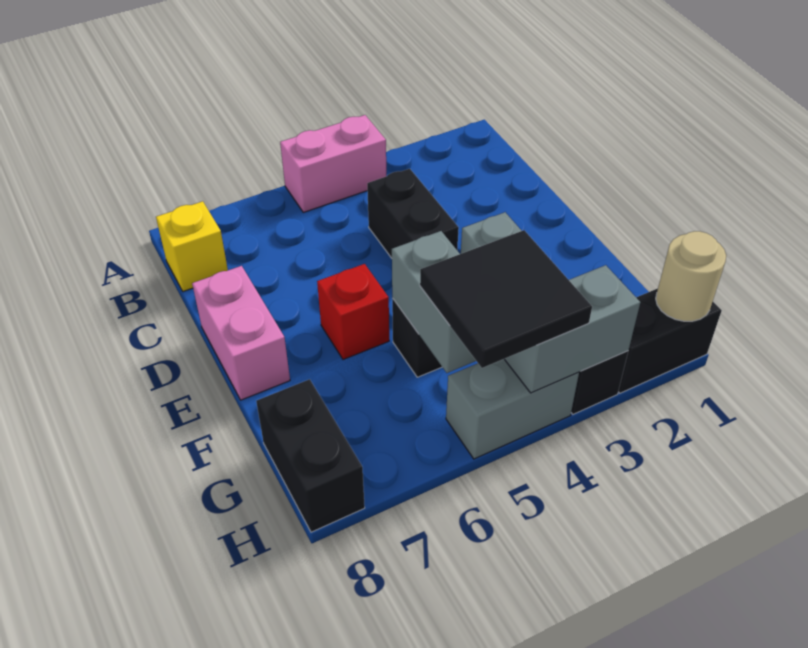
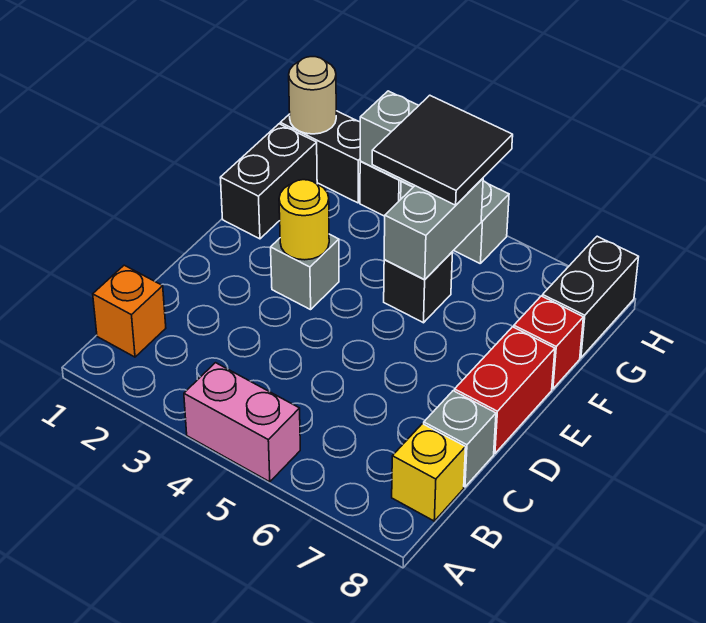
none -> orange 1x1 brick [93,265,166,357]
black 1x2 brick [367,169,459,258] -> black 1x2 brick moved to [220,124,317,239]
none -> grey 1x1 brick [424,391,496,487]
pink 1x2 brick [192,266,290,400] -> red 1x2 brick [454,327,555,454]
none -> yellow 1x1 round brick [279,180,329,260]
red 1x1 brick [317,264,389,360] -> red 1x1 brick moved to [514,296,583,389]

